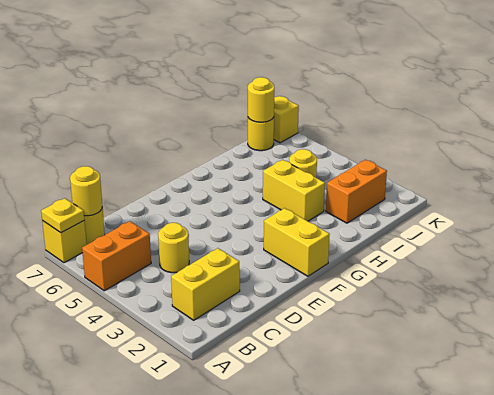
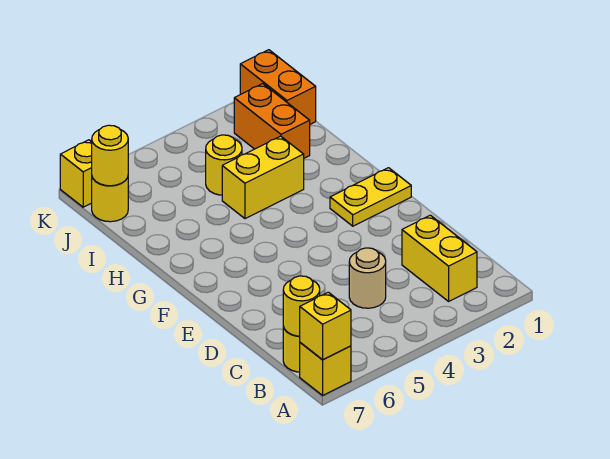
orange 1x2 brick [82,221,151,291] -> orange 1x2 brick moved to [240,50,316,124]
yellow 1x1 plate [41,198,84,233] -> yellow 1x1 brick [299,292,351,360]
yellow 1x1 round brick [158,223,189,273] -> tan 1x1 round brick [349,248,386,308]
yellow 1x2 brick [264,208,330,276] -> yellow 1x2 plate [330,168,411,226]

